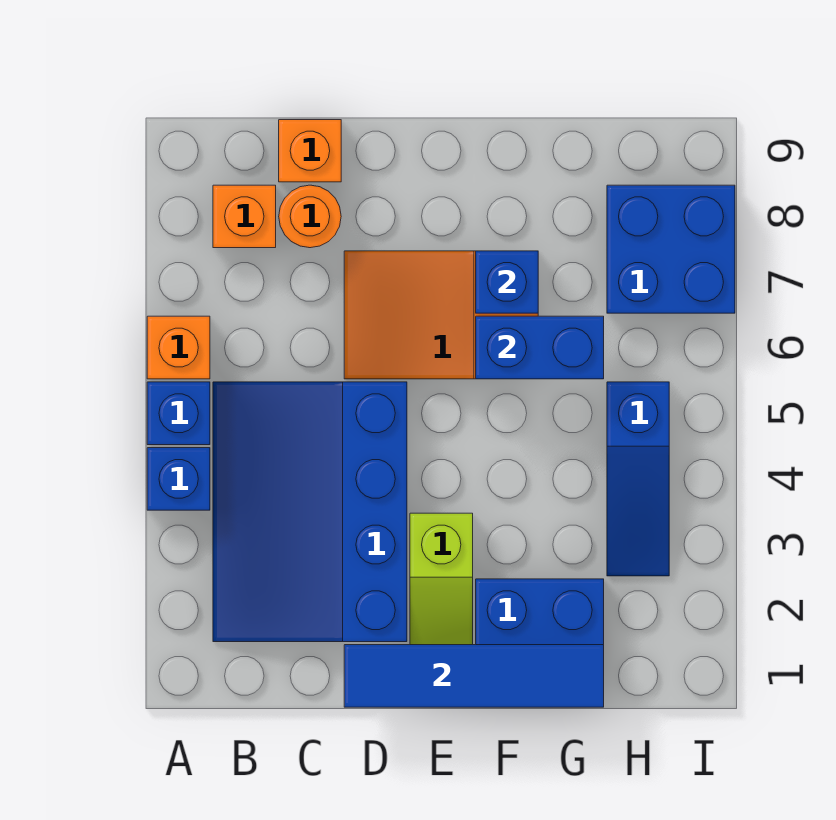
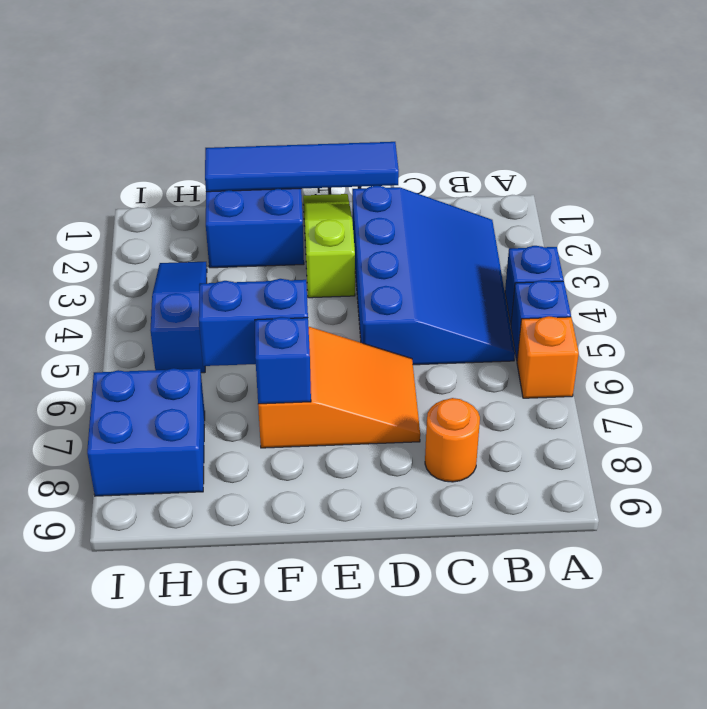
orange 1x1 brick [213,185,276,248] -> none
orange 1x1 brick [279,120,341,182] -> none

